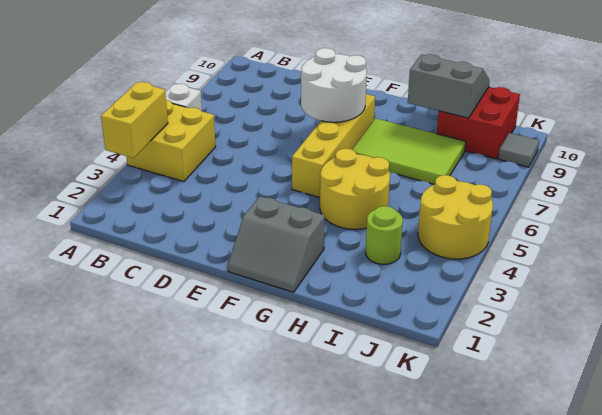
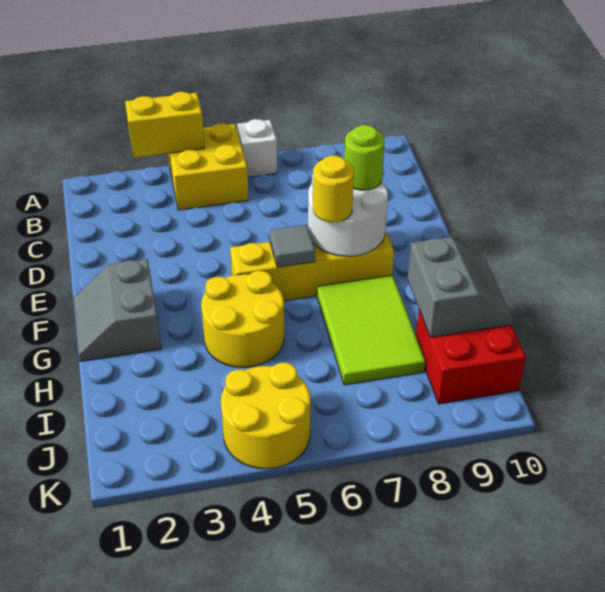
none -> yellow 1x1 round brick [313,156,354,222]
lime 1x1 round brick [366,206,403,264] -> lime 1x1 round brick moved to [344,125,385,190]
grey 1x1 tile [498,133,539,167] -> grey 1x1 tile moved to [270,225,315,267]

